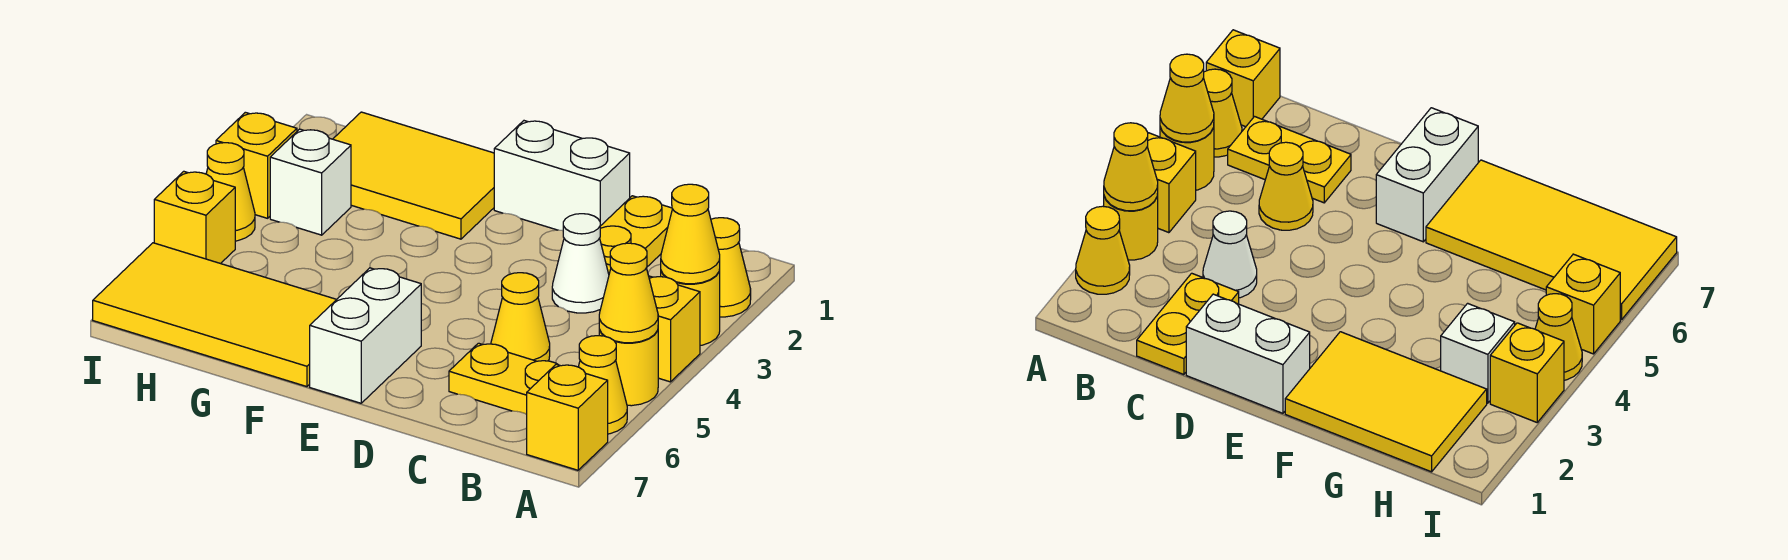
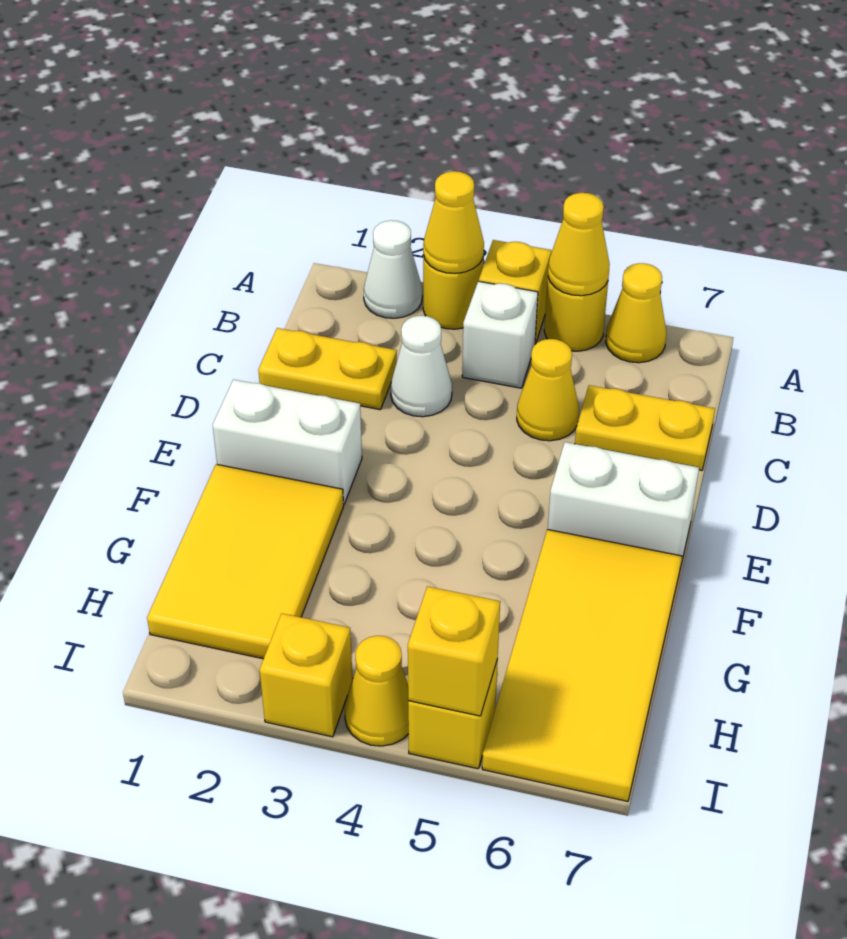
yellow 1x1 cone [711,218,751,317] -> white 1x1 cone [364,220,422,318]
yellow 1x1 brick [527,364,608,470] -> yellow 1x1 brick moved to [408,586,500,716]
yellow 1x2 plate [449,343,558,415] -> yellow 1x2 plate turned to [575,385,715,470]
white 1x2 brick [494,121,630,231] -> white 1x2 brick turned to [213,380,362,504]
white 1x1 brick [270,129,351,235] -> white 1x1 brick moved to [462,281,538,388]

